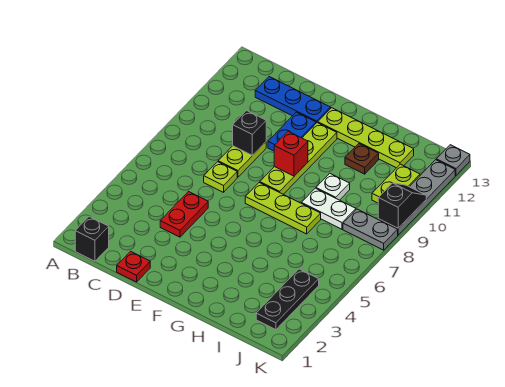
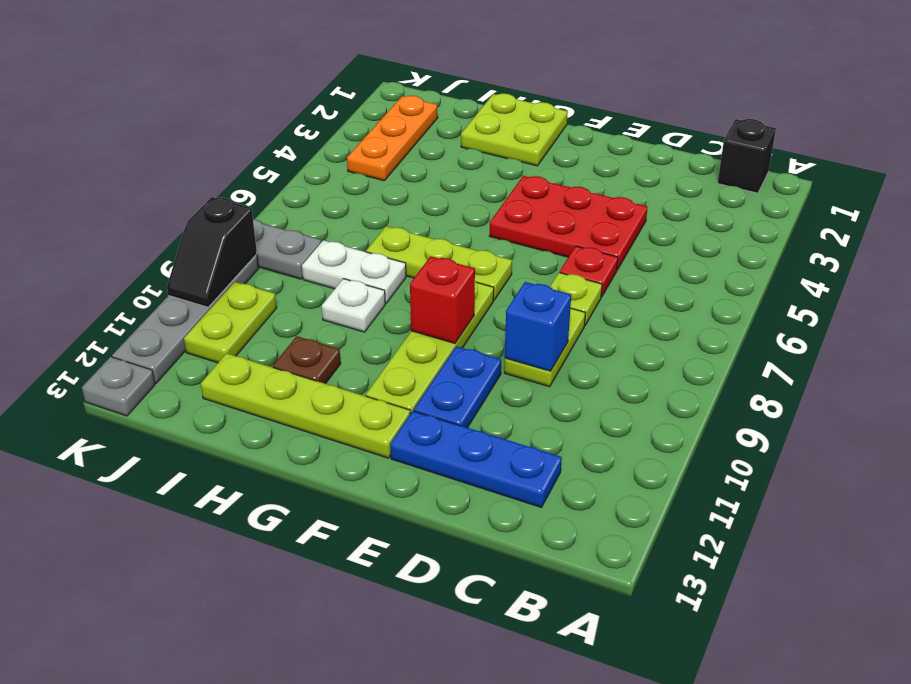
red 1x1 plate [117,251,150,282] -> red 1x1 plate moved to [560,246,618,297]
red 1x2 plate [160,192,208,237] -> red 2x3 plate [490,176,648,270]
black 1x1 brick [233,111,266,156] -> blue 1x1 brick [505,282,571,371]
none -> lime 2x2 plate [461,93,568,166]
black 1x3 plate [256,269,319,330] -> orange 1x3 plate [347,96,438,181]

